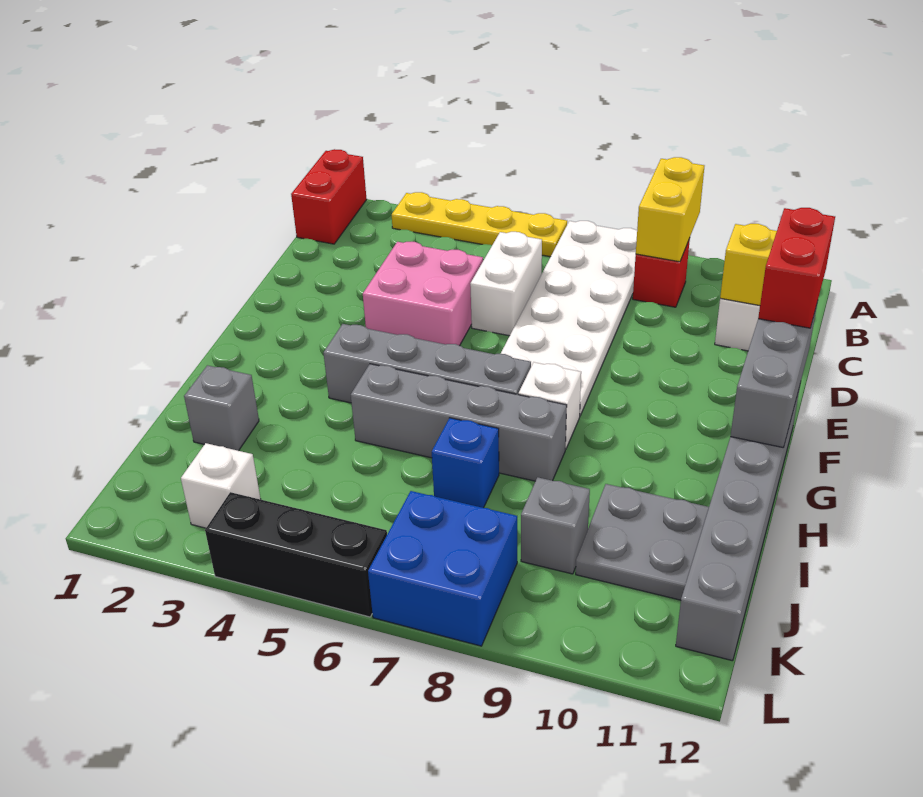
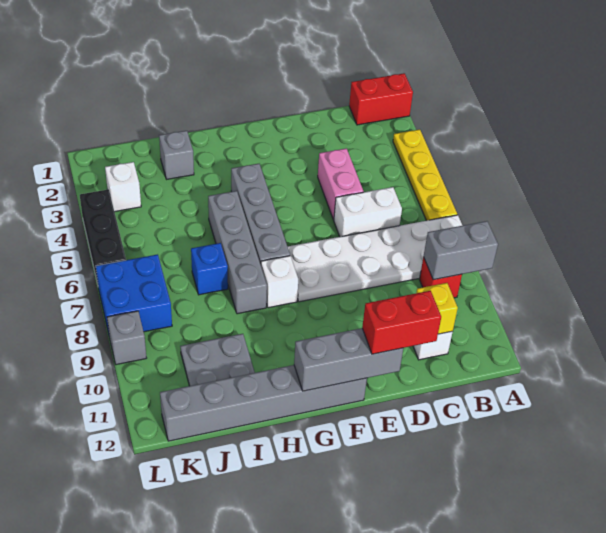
yellow 1x2 brick [636,157,704,262] -> grey 1x2 brick [424,221,498,280]
pink 2x2 brick [363,242,483,346] -> pink 1x2 brick [318,148,363,220]
grey 1x1 brick [521,477,590,574] -> grey 1x1 brick moved to [107,311,146,365]

